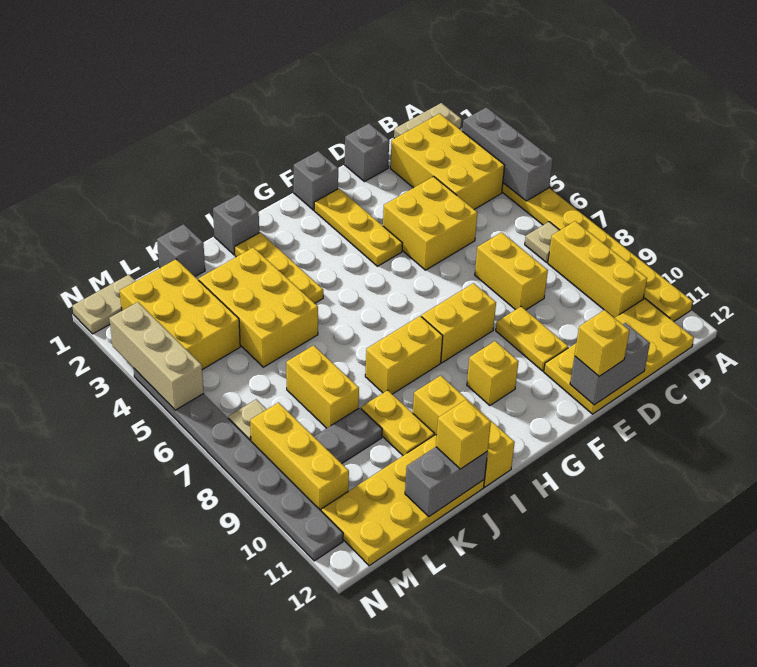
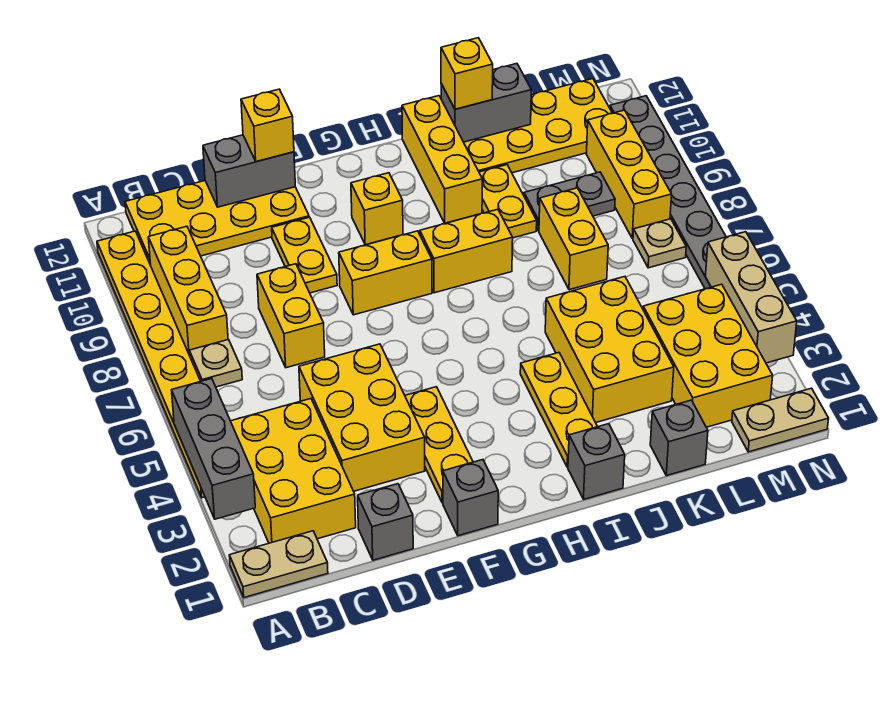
yellow 2x2 brick [383,176,477,270] -> yellow 2x3 brick [299,344,425,491]

